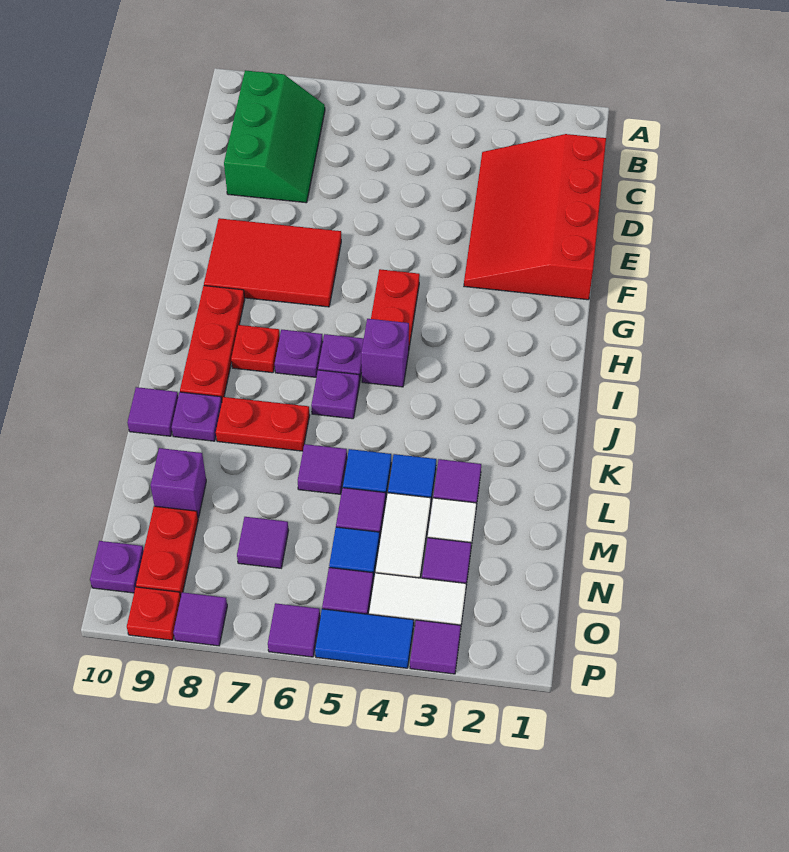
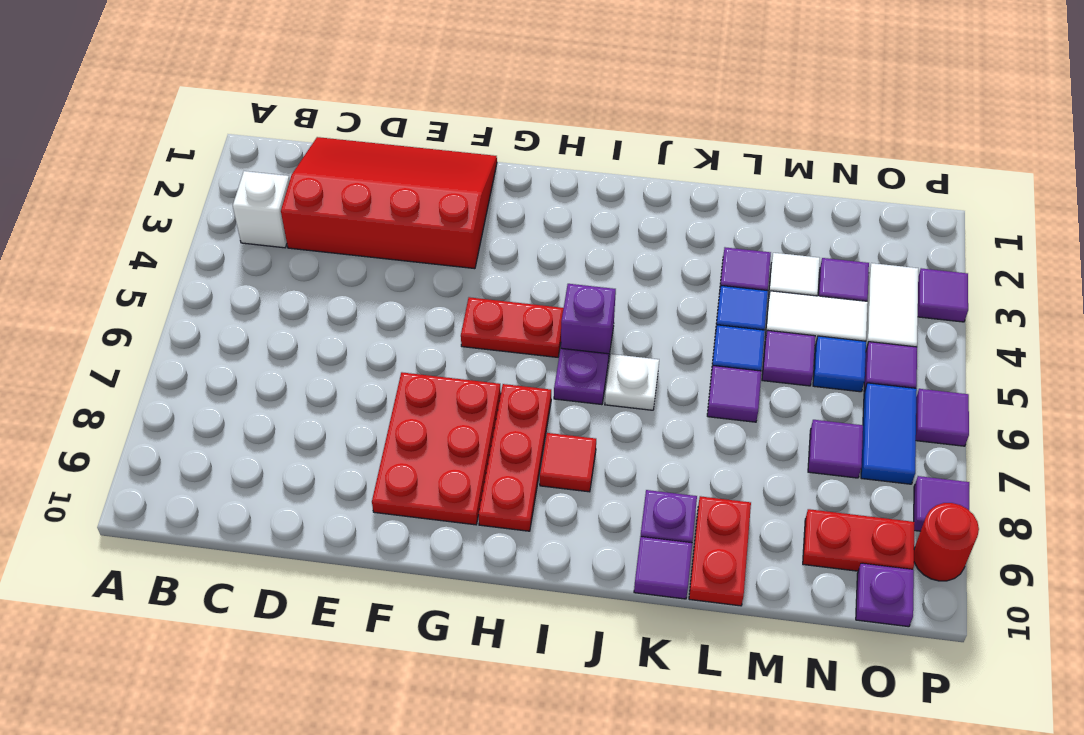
none -> white 1x1 brick [233,171,290,248]
green 2x3 slope [224,70,325,203] -> none
red 3x4 slope [464,134,606,300] -> red 3x4 slope turned to [281,137,497,269]
red 2x3 tile [204,218,341,307] -> red 2x3 plate [372,372,501,525]
red 1x3 plate [180,286,245,400] -> red 1x3 plate turned to [479,384,551,531]
purple 1x1 plate [275,330,323,377] -> none
red 1x1 plate [231,325,280,373] -> red 1x1 tile [540,433,596,492]
purple 1x1 plate [311,370,360,419] -> white 1x1 plate [605,354,659,410]
red 1x2 plate [216,397,310,451] -> red 1x2 plate moved to [689,496,751,606]
purple 1x1 brick [151,448,206,518] -> none
blue 1x2 tile [315,609,414,668] -> blue 1x2 tile moved to [861,383,917,484]
red 1x1 plate [127,587,181,640] -> red 1x1 round brick [914,503,979,581]

